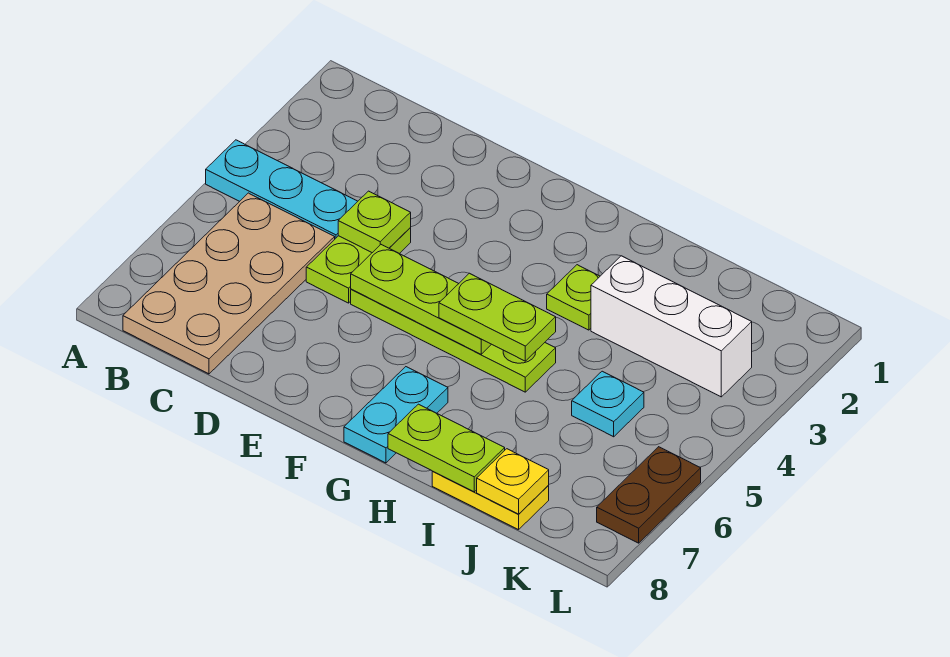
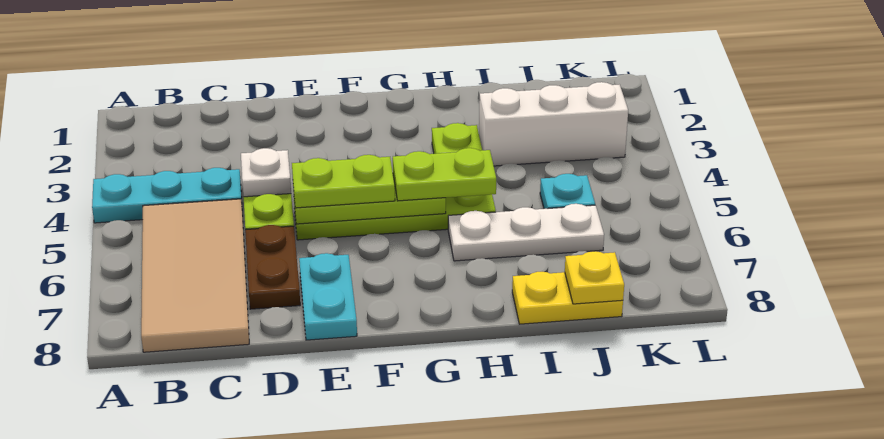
tan 2x4 plate [123,193,335,374] -> tan 2x4 tile [141,199,249,352]
lime 1x1 plate [338,191,411,253] -> white 1x1 plate [241,148,291,197]
cyan 1x2 plate [344,367,448,463] -> cyan 1x2 plate moved to [299,253,357,340]
none -> white 1x3 plate [448,204,604,261]
lime 1x2 plate [388,404,505,492] -> lime 1x2 plate moved to [292,155,395,208]
brown 1x2 plate [597,447,701,543] -> brown 1x2 plate moved to [245,225,300,309]

